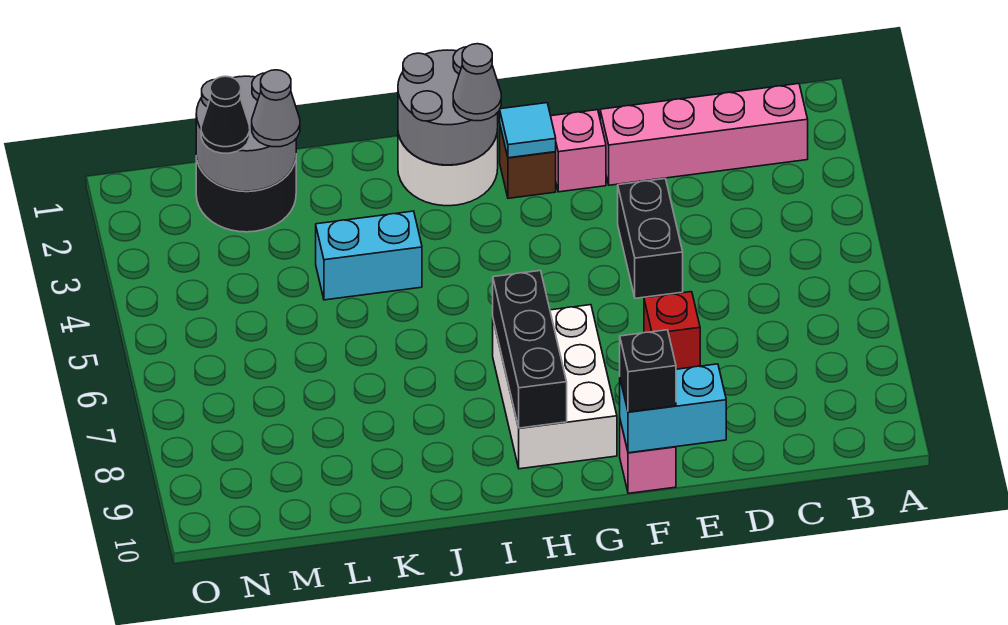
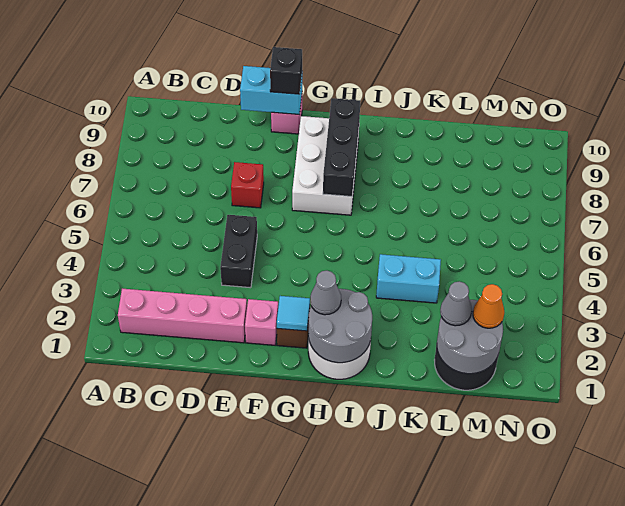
black 1x1 cone [201,76,250,153] -> orange 1x1 cone [473,284,504,328]

